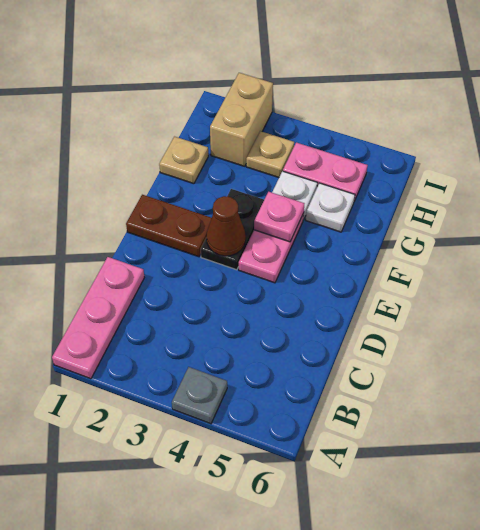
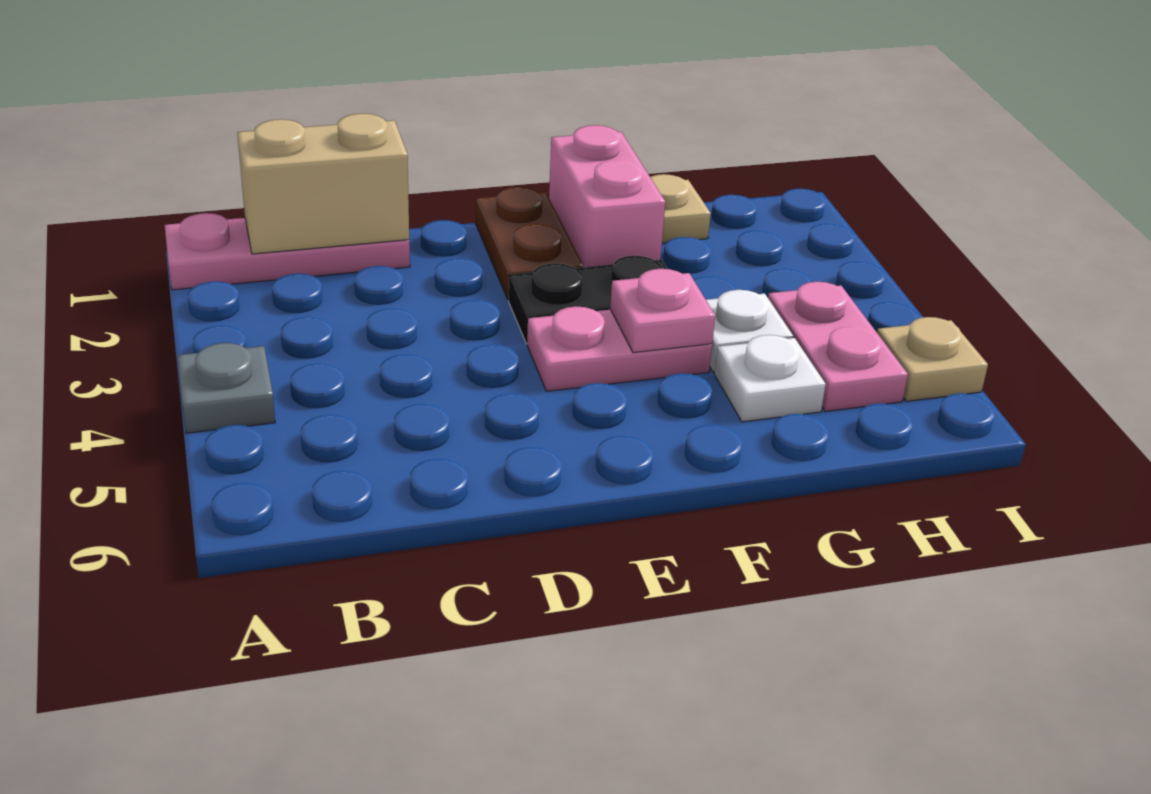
brown 1x1 cone [207,196,246,256] -> none
none -> pink 1x2 brick [549,125,665,268]
tan 1x2 brick [210,73,273,166] -> tan 1x2 brick moved to [237,113,409,254]
tan 1x1 plate [246,131,294,178] -> tan 1x1 plate moved to [877,317,988,401]

